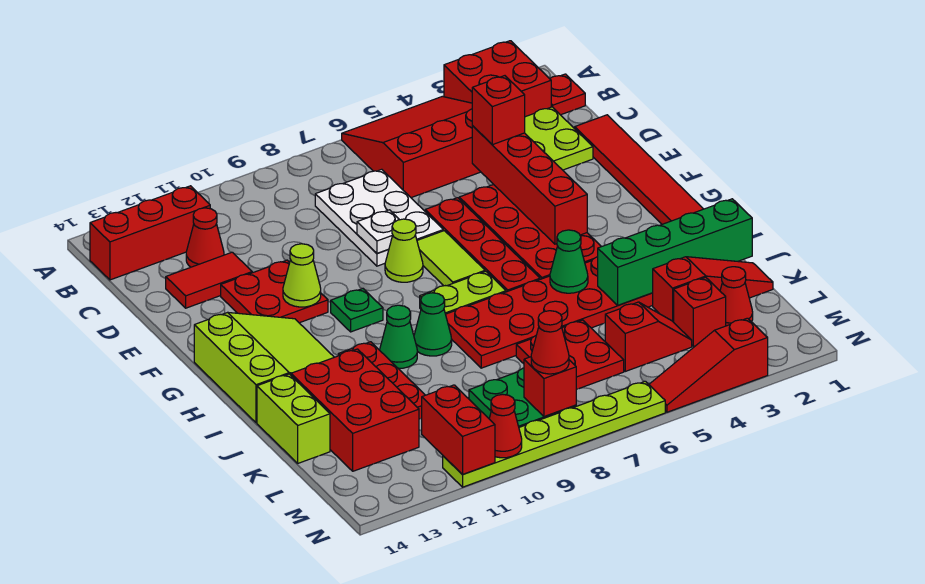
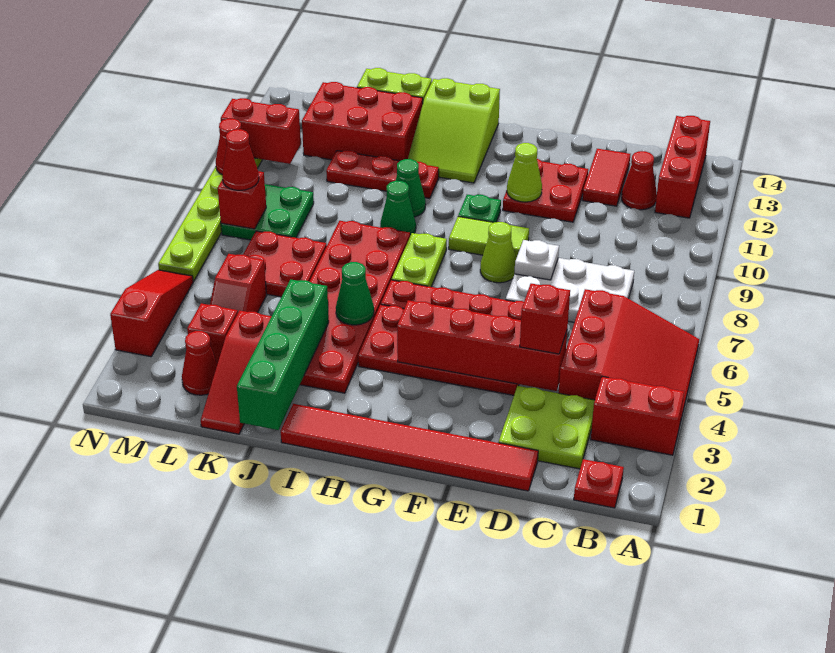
red 2x2 brick [444,41,551,117] -> red 1x2 brick [591,376,684,455]
lime 1x2 tile [417,231,485,286] -> lime 1x2 tile moved to [449,217,529,258]
lime 3x3 slope [194,312,334,423] -> lime 2x3 slope [408,78,500,183]

